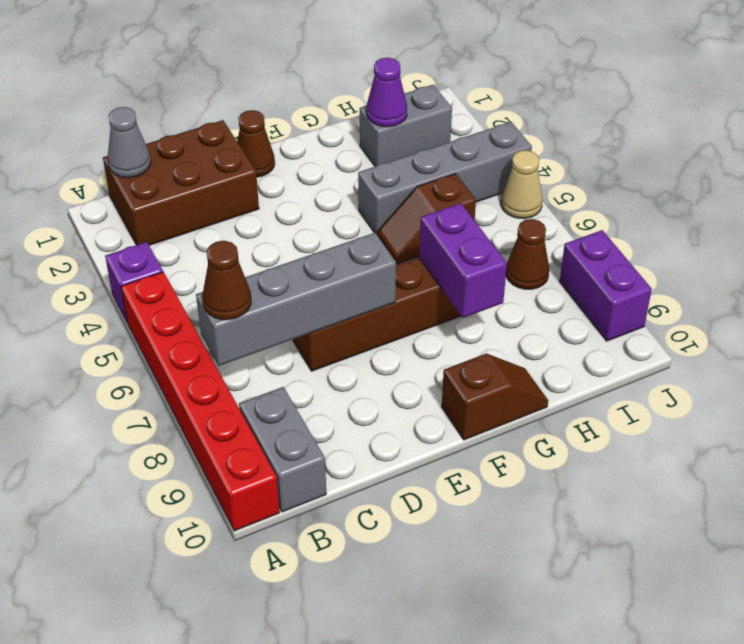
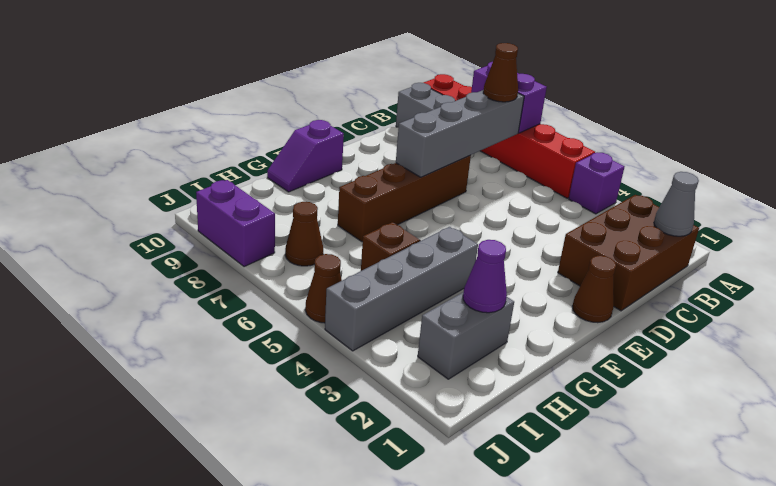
brown 1x2 slope [442,354,548,440] -> purple 1x2 slope [267,120,344,192]
purple 1x2 brick [419,203,507,318] -> purple 1x2 brick moved to [471,62,547,133]
tan 1x1 cone [501,150,543,219] -> brown 1x1 cone [305,254,342,323]

